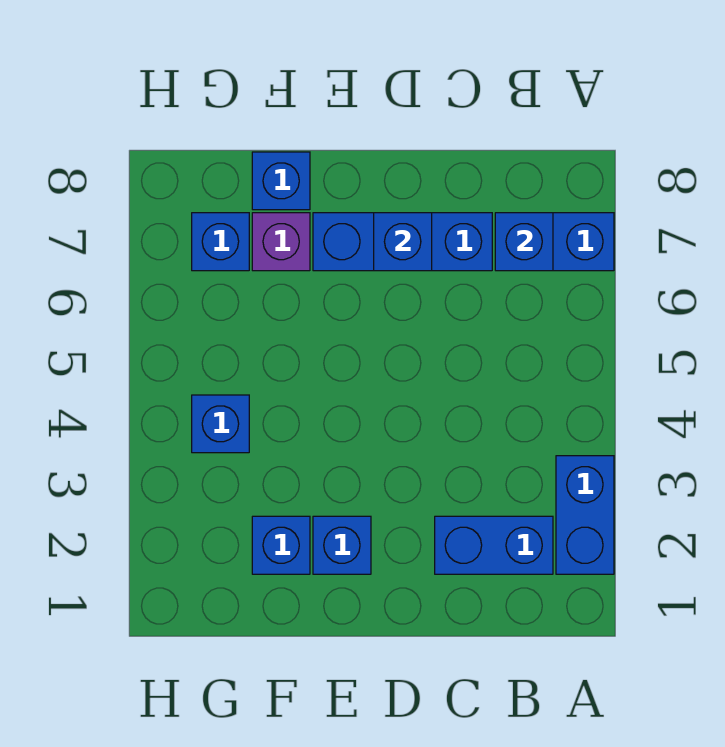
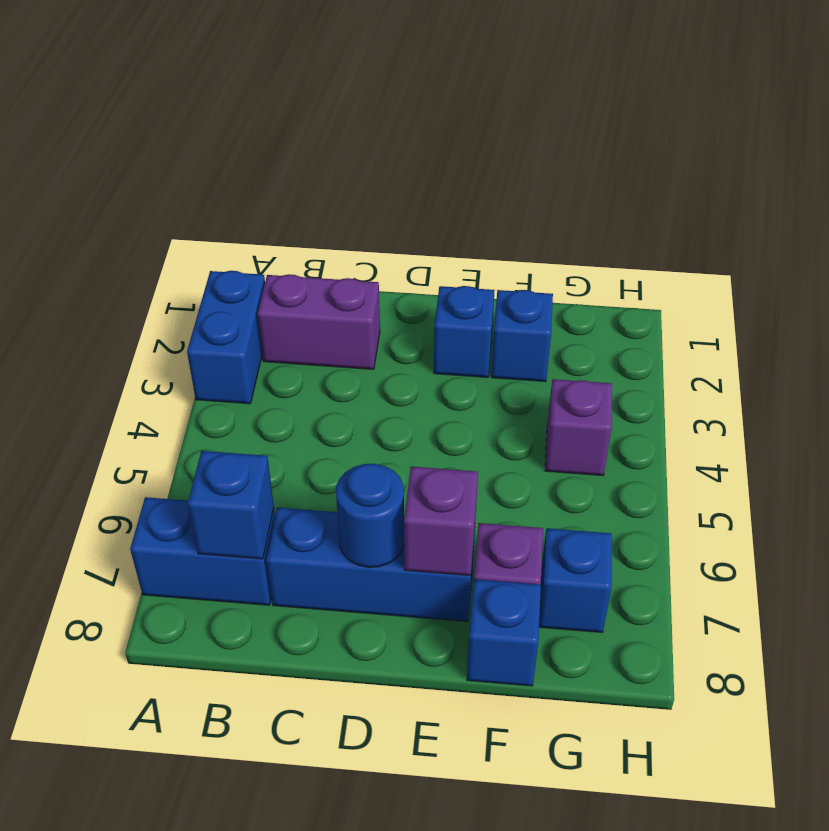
blue 1x2 brick [435,516,553,574] -> purple 1x2 brick [258,274,380,369]
blue 1x1 brick [374,213,432,271] -> blue 1x1 round brick [336,464,404,567]
none -> purple 1x1 brick [404,467,478,576]
blue 1x1 brick [192,395,249,453] -> purple 1x1 brick [545,379,612,475]

